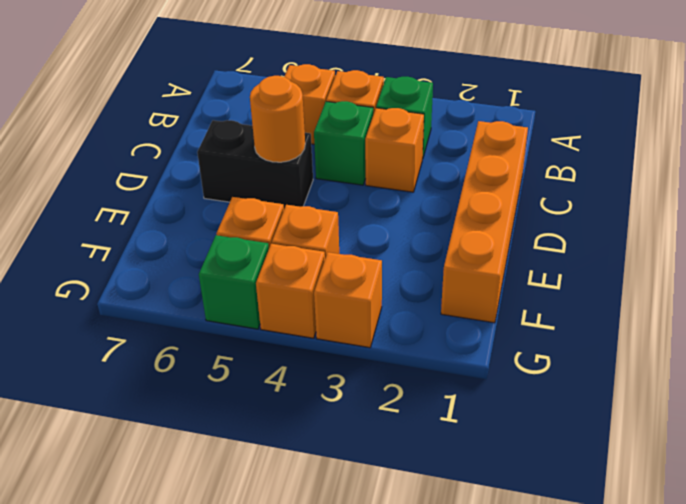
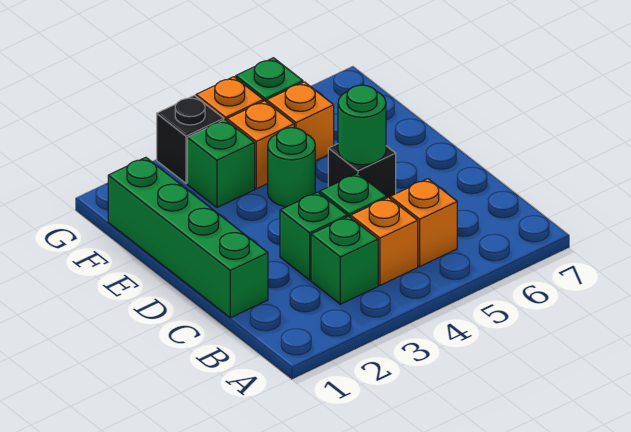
orange 1x4 brick [441,121,528,323] -> green 1x4 brick [108,157,268,318]
orange 1x1 brick [365,108,424,192] -> green 1x1 brick [280,192,347,280]
black 1x2 brick [197,120,313,209] -> black 1x1 brick [328,144,396,198]
orange 1x1 round brick [250,76,305,162] -> green 1x1 round brick [338,85,386,165]
none -> green 1x1 round brick [268,128,315,207]
none -> green 1x1 brick [187,120,255,207]
orange 1x1 brick [314,252,382,348] -> black 1x1 brick [157,96,224,183]

